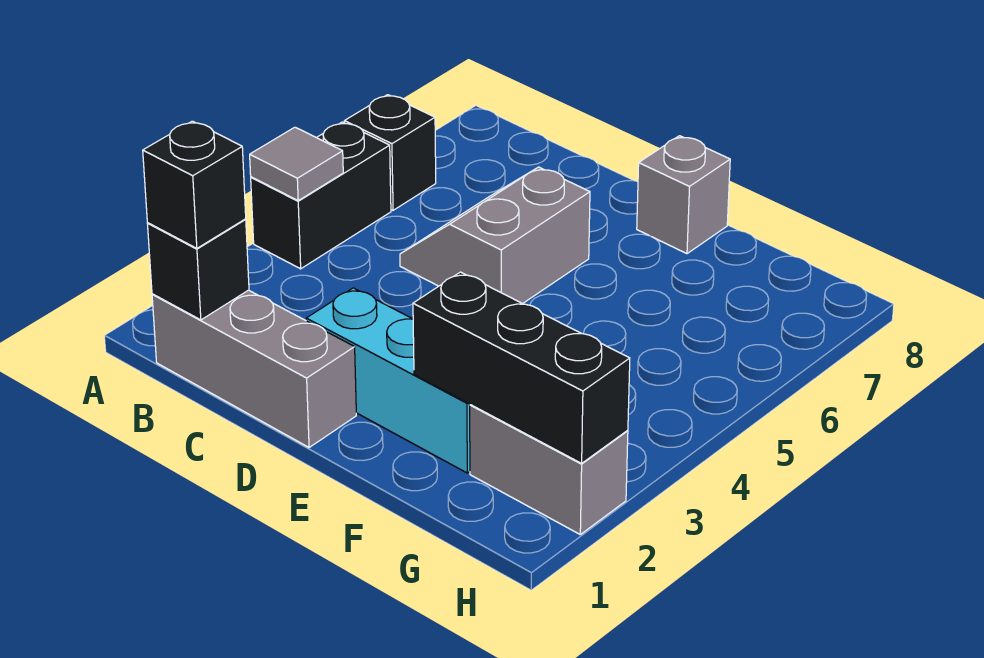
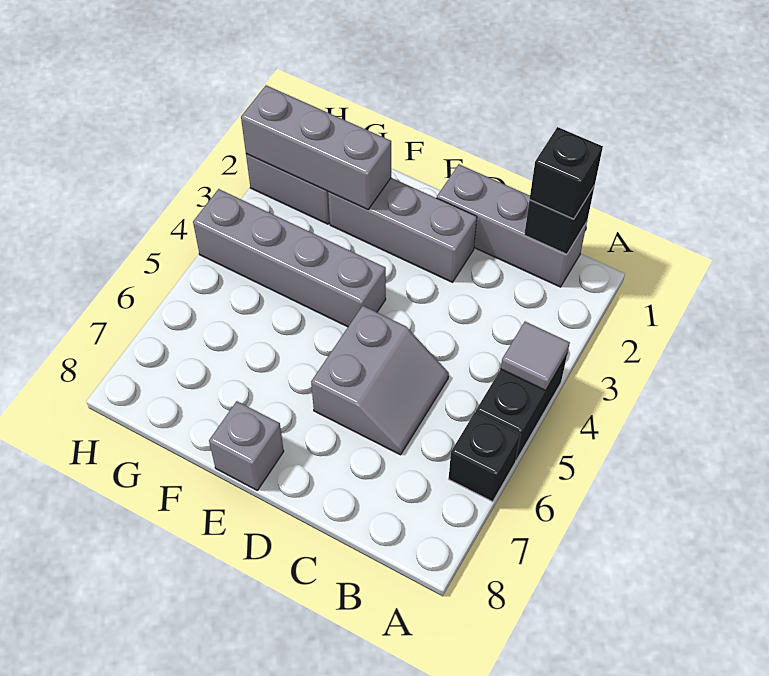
cyan 1x3 brick [306,288,470,473] -> grey 1x3 brick [328,178,477,282]
none -> grey 1x4 brick [193,189,386,327]
black 1x3 brick [413,272,630,463] -> grey 1x3 brick [241,85,391,210]

